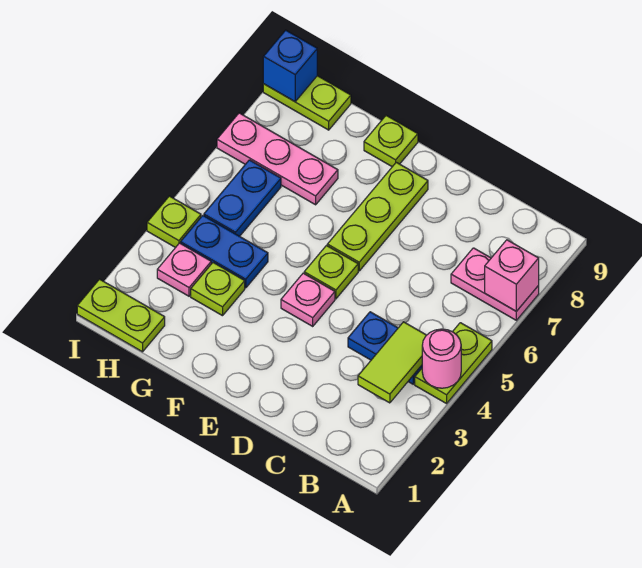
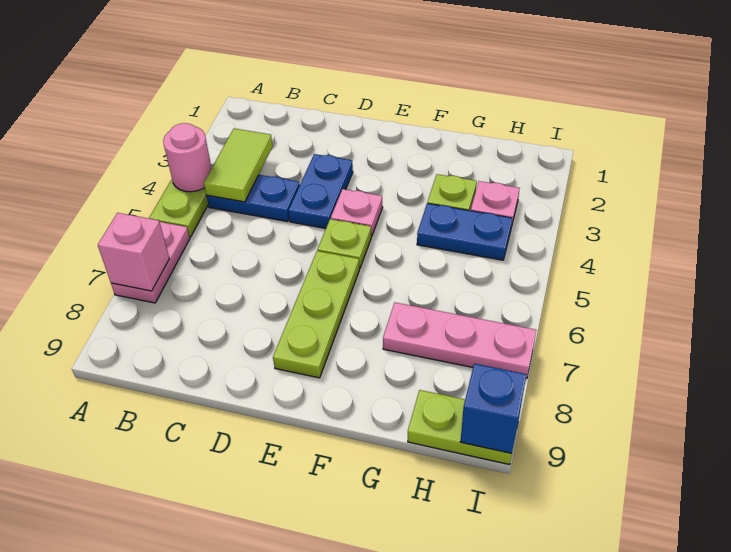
pink 1x2 plate [451,248,539,320] -> pink 1x2 plate turned to [111,222,190,303]
lime 1x1 plate [364,116,418,167] -> none
lime 1x2 plate [77,279,165,352] -> none
blue 1x2 plate [204,160,281,236] -> blue 1x2 plate moved to [288,154,353,228]
lime 1x1 plate [147,196,201,248] -> none

